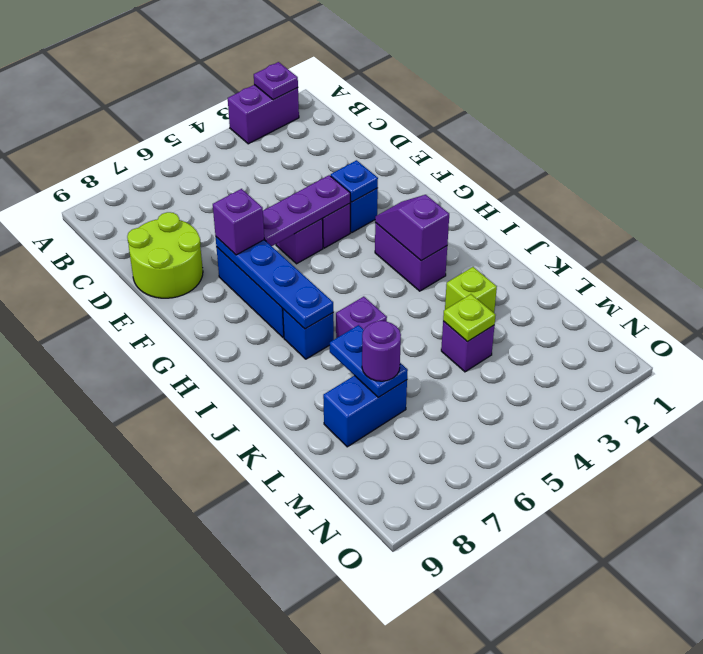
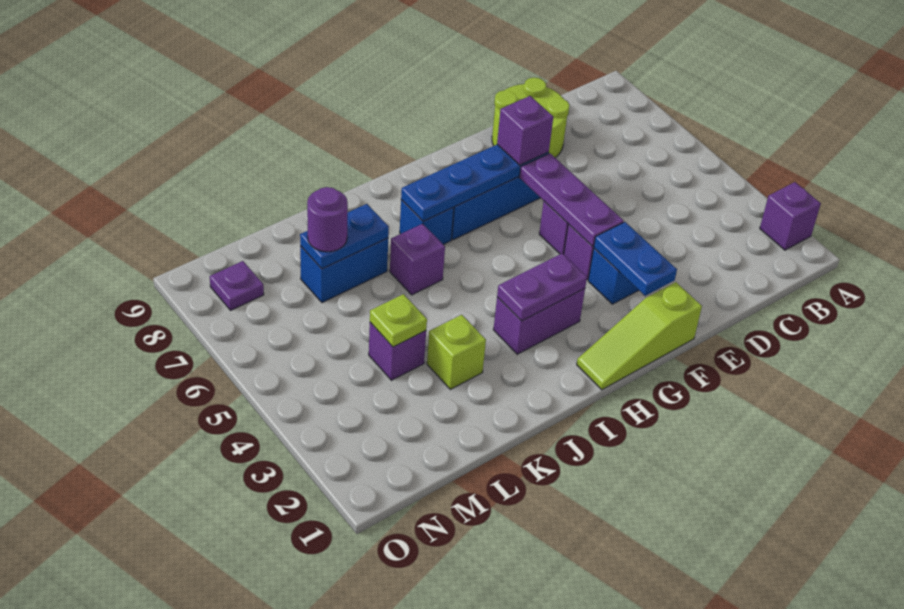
purple 1x2 brick [228,85,299,144] -> purple 1x1 brick [760,182,821,250]
purple 1x1 plate [254,62,298,100] -> purple 1x1 plate moved to [210,261,264,310]
none -> lime 1x3 slope [577,282,702,390]
blue 1x1 plate [331,160,378,202] -> blue 1x2 plate [594,222,677,296]
purple 1x2 slope [375,195,449,261] -> purple 1x2 plate [497,253,587,321]
blue 1x2 brick [323,375,407,447] -> blue 1x2 brick turned to [300,238,388,303]

